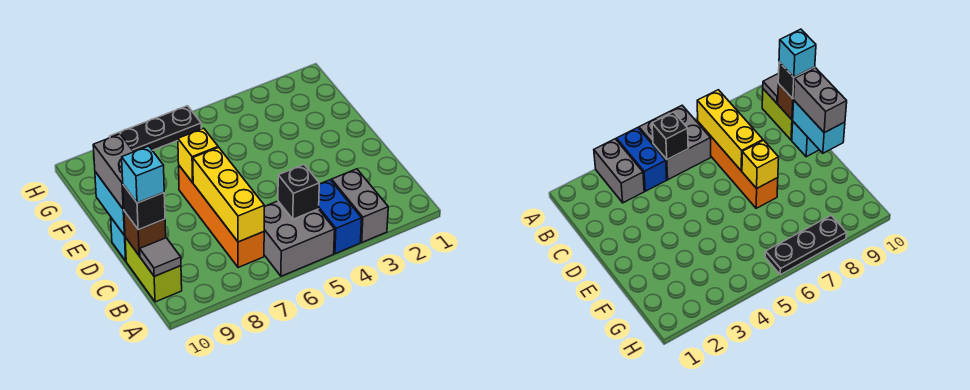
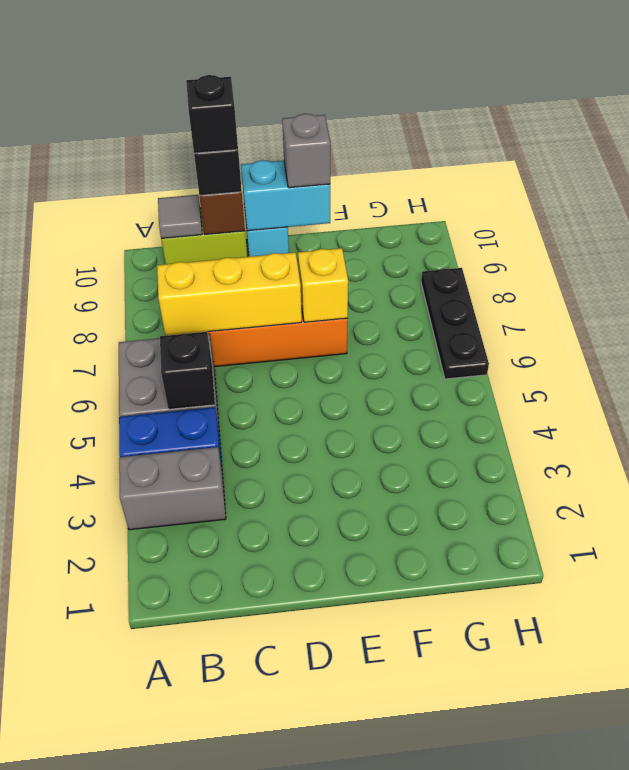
cyan 1x1 brick [122,146,164,203] -> black 1x1 brick [186,75,238,153]
grey 1x2 brick [93,134,133,209] -> grey 1x1 brick [282,114,330,188]

